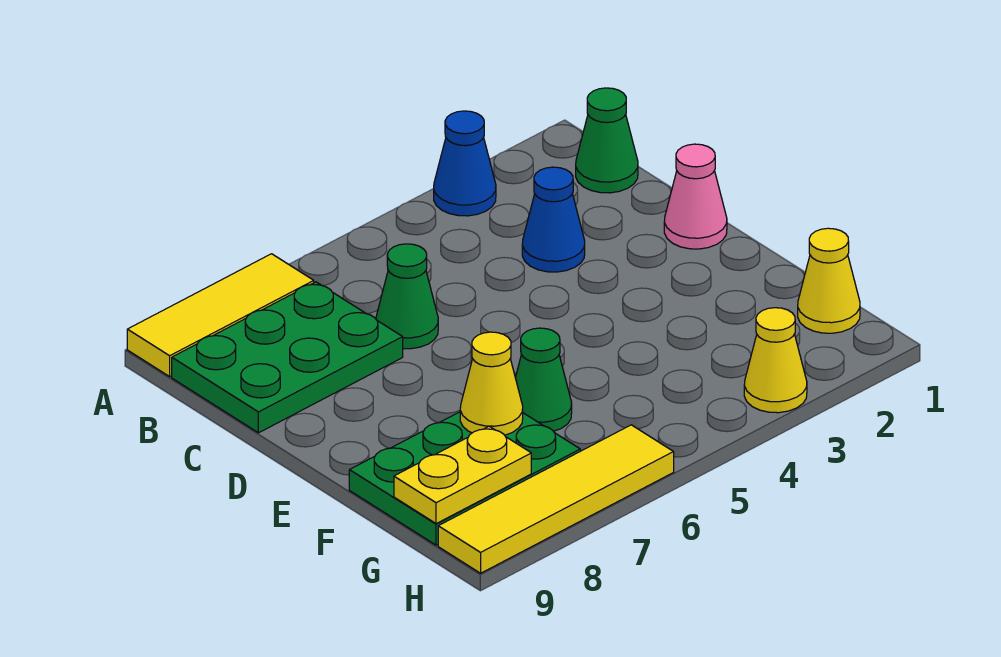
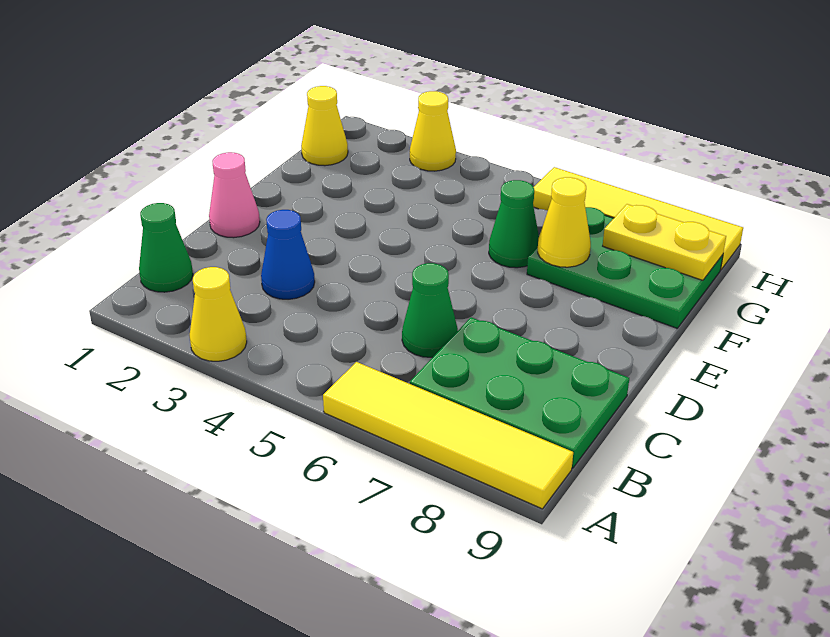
blue 1x1 cone [434,111,496,216] -> yellow 1x1 cone [189,267,247,361]
yellow 1x3 tile [127,254,314,376] -> yellow 1x4 tile [323,362,573,509]

